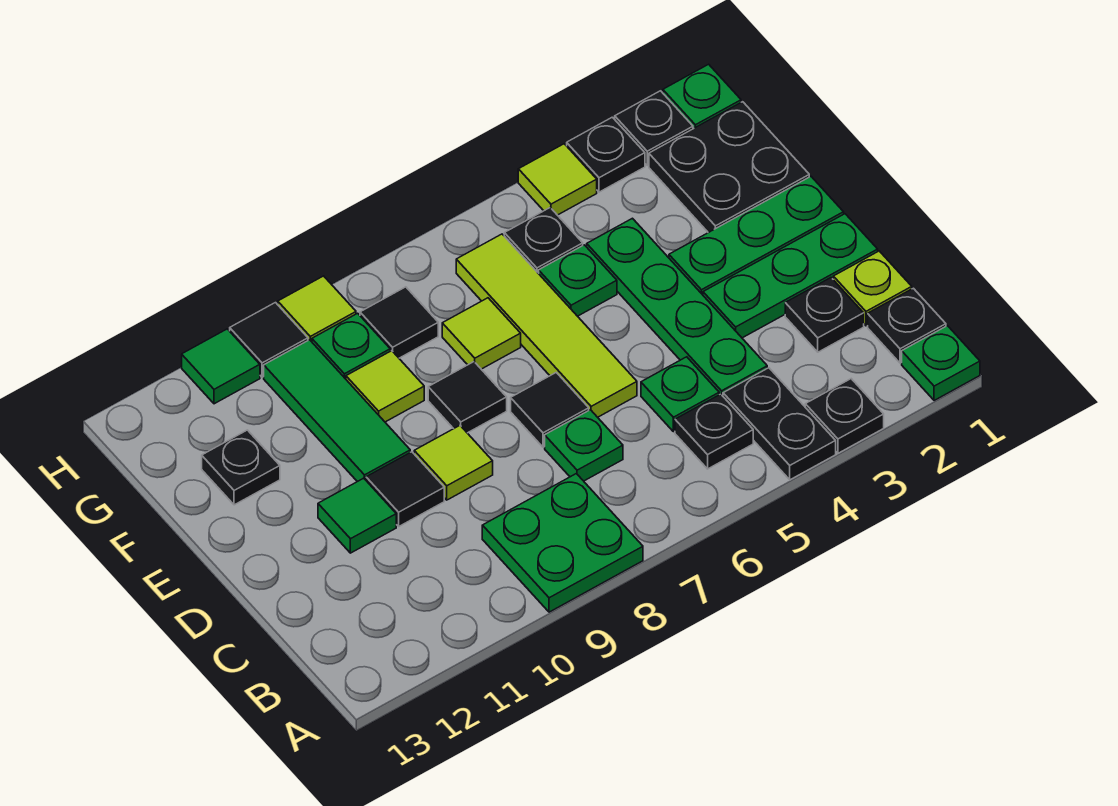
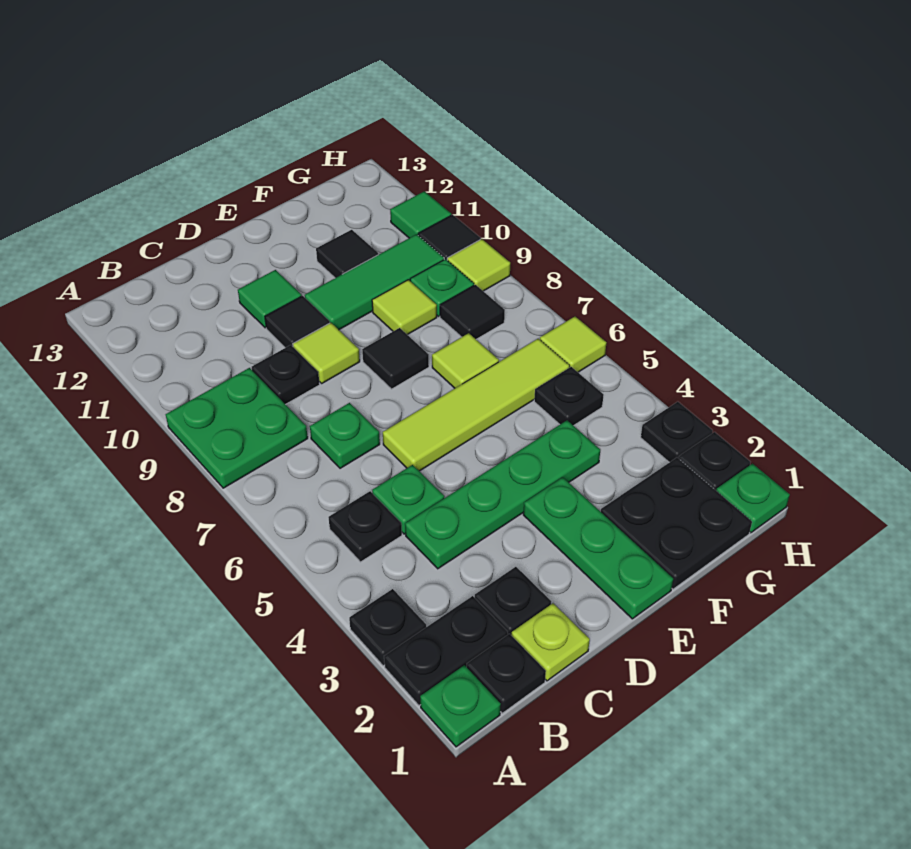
black 1x2 plate [723,368,836,480] -> black 1x2 plate moved to [384,596,508,705]
green 1x3 plate [703,214,878,338] -> none
black 1x1 tile [511,372,589,447] -> black 1x1 tile moved to [316,230,378,278]
green 1x1 plate [539,245,617,316] -> none
black 1x1 plate [202,430,280,505] -> black 1x1 plate moved to [252,345,320,405]
lime 1x1 tile [518,144,597,215] -> lime 1x1 tile moved to [540,317,606,372]

